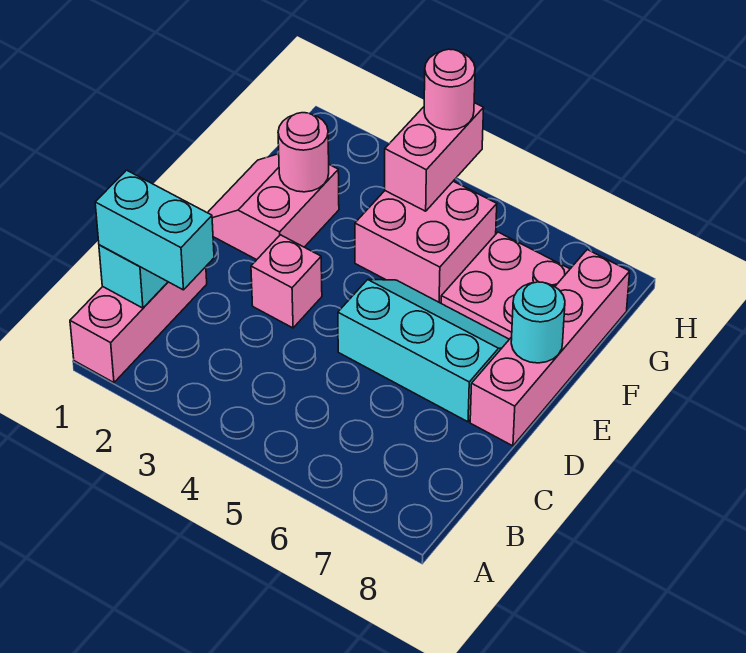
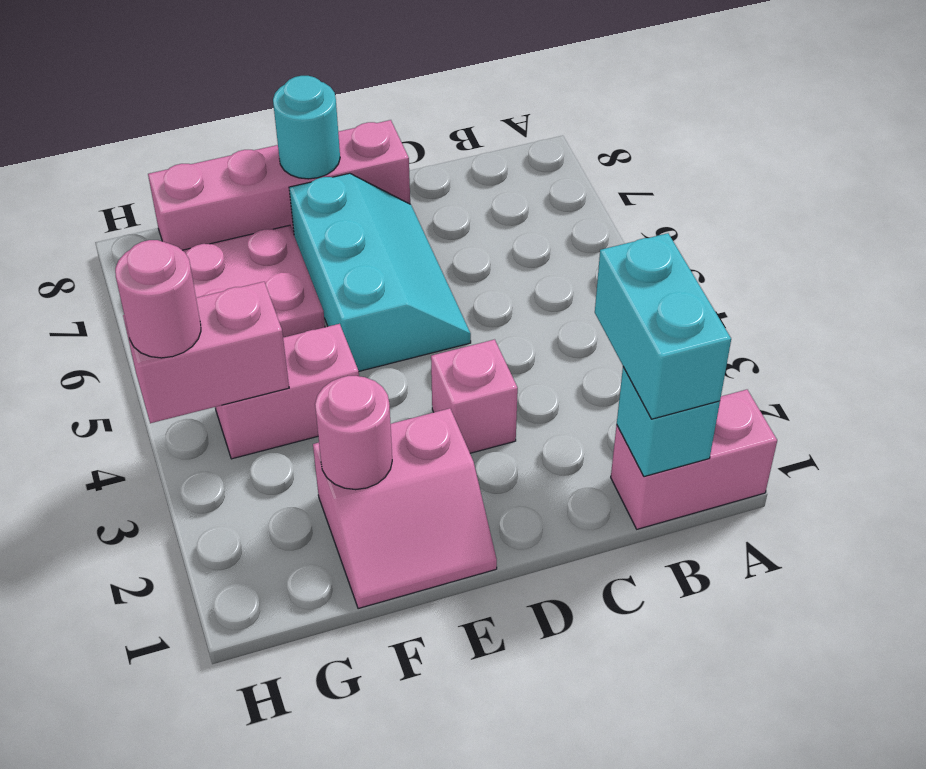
pink 1x3 brick [70,267,207,383] -> pink 1x2 brick [611,390,777,529]
cyan 2x3 slope [338,279,509,422] -> cyan 2x3 slope turned to [289,173,471,371]
pink 2x2 brick [355,181,497,303] -> pink 1x2 brick [215,324,359,459]

